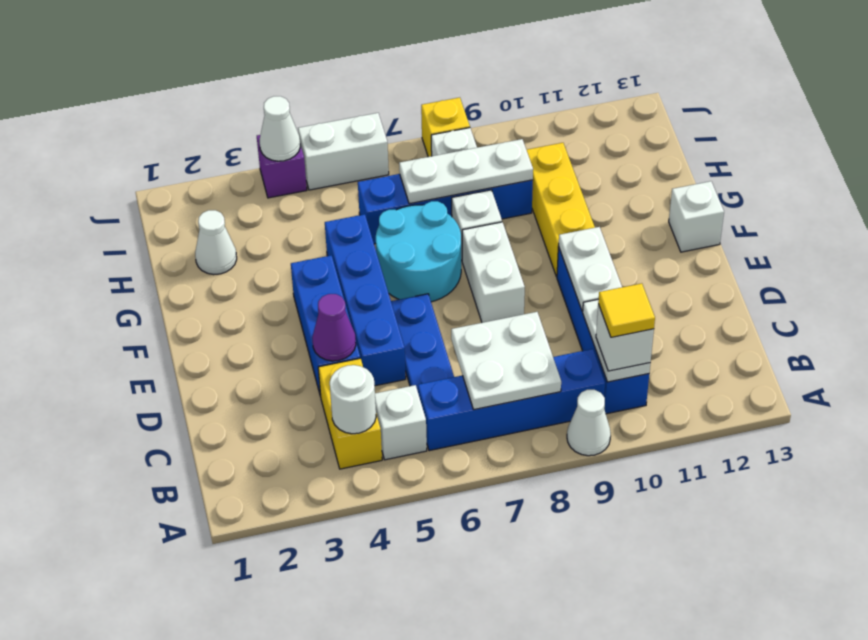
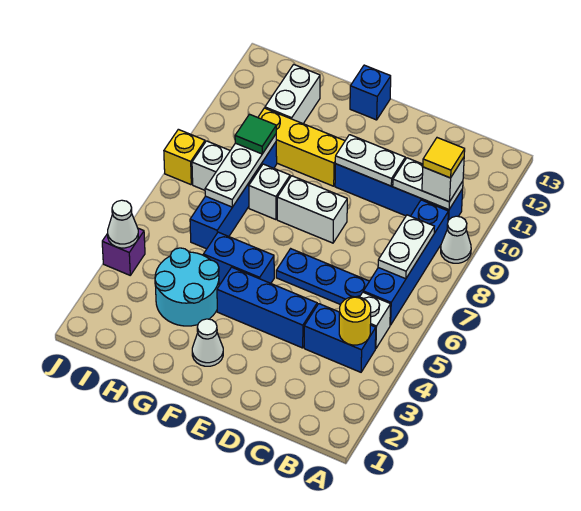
yellow 1x2 brick [318,358,382,469] -> blue 1x2 brick [304,304,376,372]
white 1x1 round brick [330,365,376,434] -> yellow 1x1 round brick [339,297,371,345]
white 2x2 plate [451,312,561,410] -> white 1x2 plate [378,215,434,279]
purple 1x1 cone [312,294,356,361] -> none
blue 1x4 brick [325,214,406,386] -> blue 1x2 brick [203,232,274,284]
cyan 2x2 round brick [376,201,461,302] -> cyan 2x2 round brick moved to [155,248,219,326]
white 1x1 brick [669,181,724,252] -> blue 1x1 brick [350,65,391,120]
white 1x1 cone [195,210,237,275] -> white 1x1 cone moved to [192,319,223,366]
none -> green 1x1 tile [235,114,276,154]
white 1x2 brick [298,113,389,190] -> white 1x2 brick moved to [265,64,320,124]

